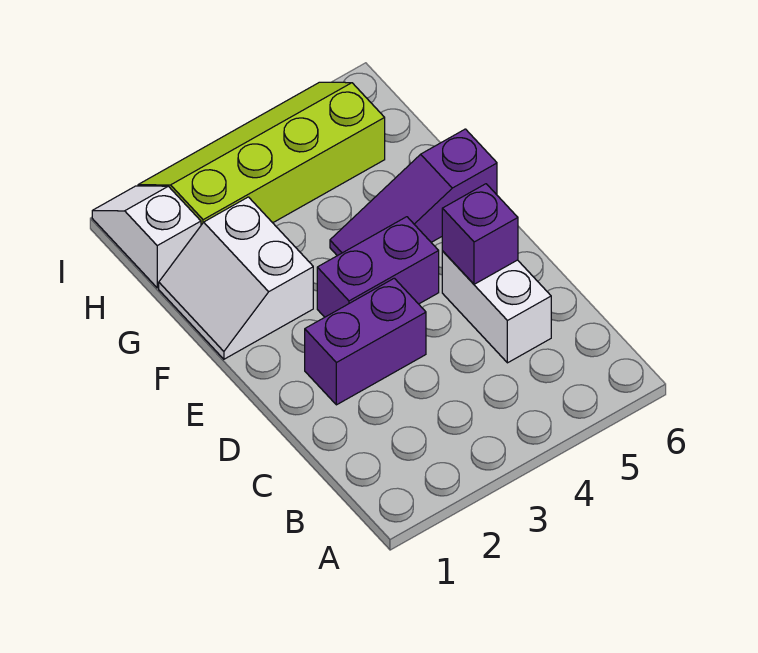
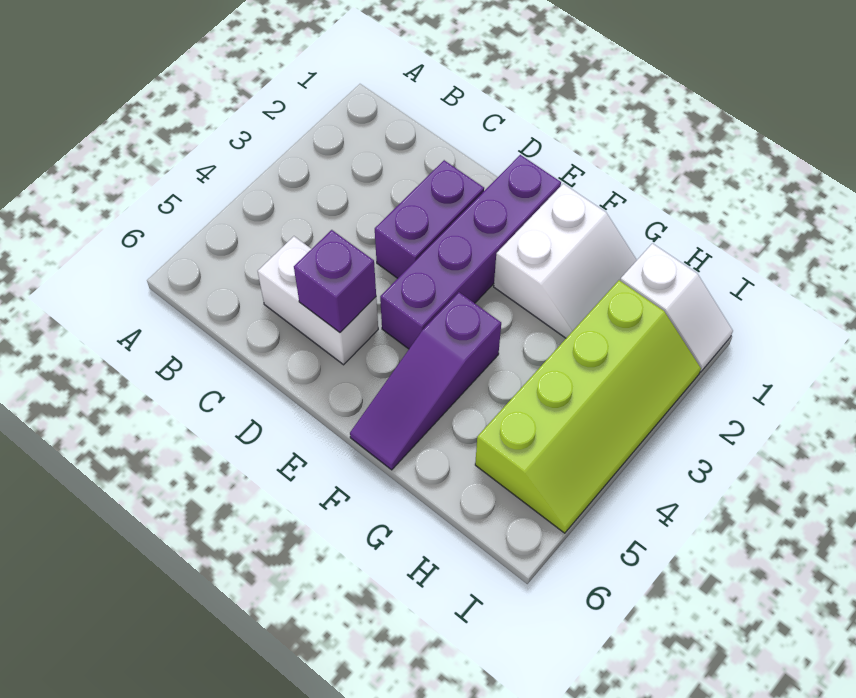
purple 1x2 brick [317,217,439,317] -> purple 1x4 brick [380,155,561,349]
white 2x2 slope [159,197,313,359] -> white 2x2 slope turned to [494,184,637,338]
purple 1x3 slope [330,129,497,256] -> purple 1x3 slope turned to [350,292,501,470]

